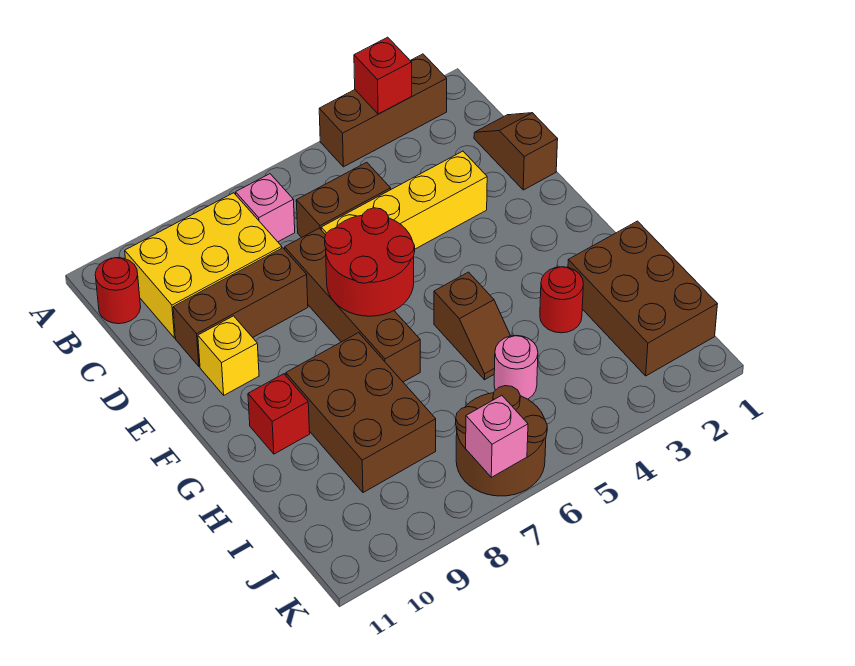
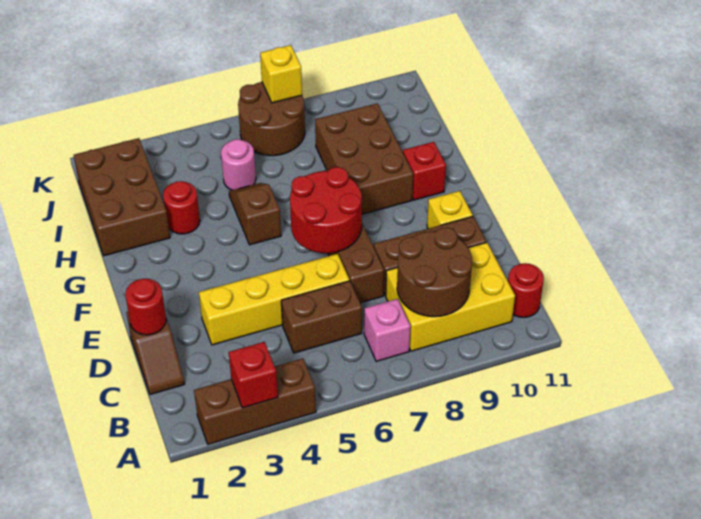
none -> brown 2x2 round brick [397,227,472,317]
none -> red 1x1 round brick [125,279,166,335]
pink 1x1 brick [466,395,528,477] -> yellow 1x1 brick [260,45,302,103]

